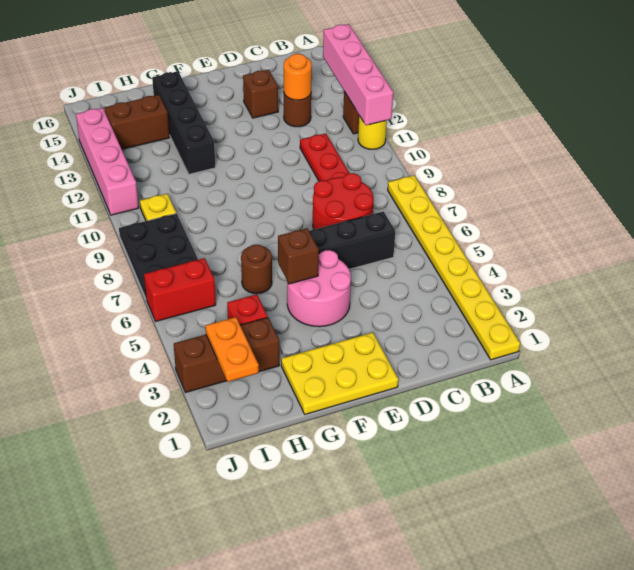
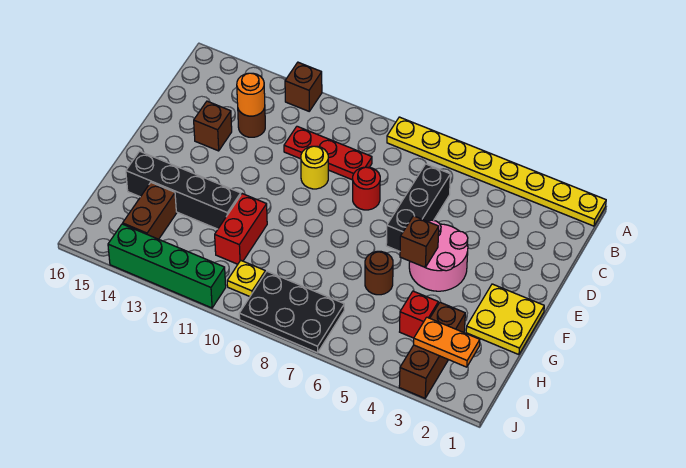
yellow 1x1 round brick [358,116,387,149] -> yellow 1x1 round brick moved to [301,146,328,189]
pink 1x4 brick [323,24,393,125] -> none
red 2x2 round brick [313,173,374,229] -> red 1x1 round brick [353,167,380,210]
yellow 2x3 plate [281,333,398,414] -> yellow 2x2 plate [466,284,544,355]
red 1x2 brick [144,258,216,321] -> red 1x2 brick moved to [215,194,267,264]
pink 1x4 brick [76,108,139,215] -> green 1x4 brick [108,224,226,308]

